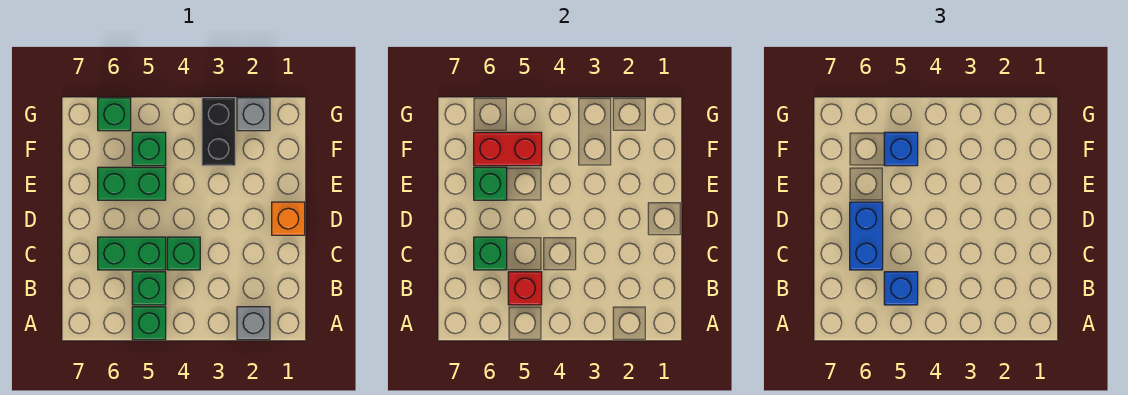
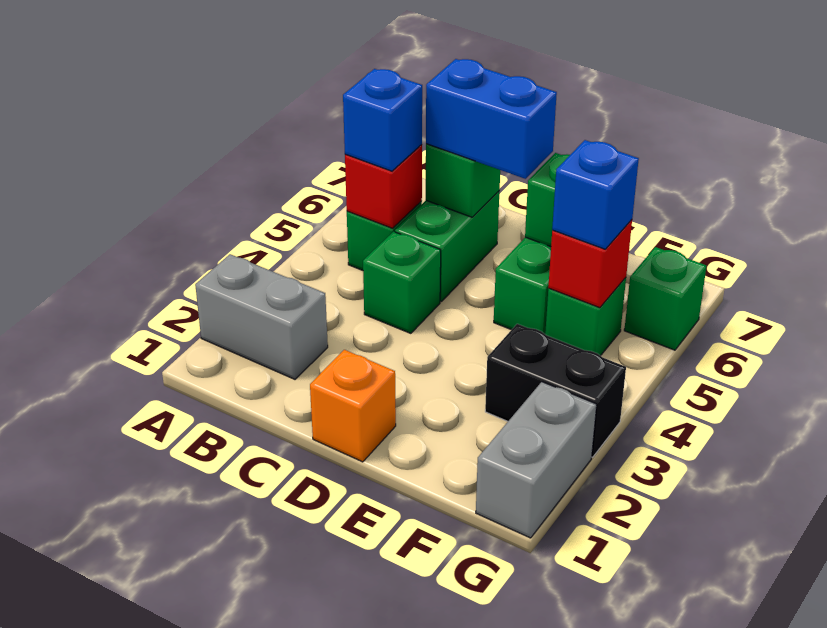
grey 1x1 brick [237,307,270,340] -> grey 1x2 brick [195,254,328,379]
green 1x1 brick [132,307,166,340] -> none
red 1x2 brick [474,132,542,166] -> red 1x1 brick [548,220,632,308]
grey 1x1 brick [237,98,270,131] -> grey 1x2 brick [476,382,597,538]

